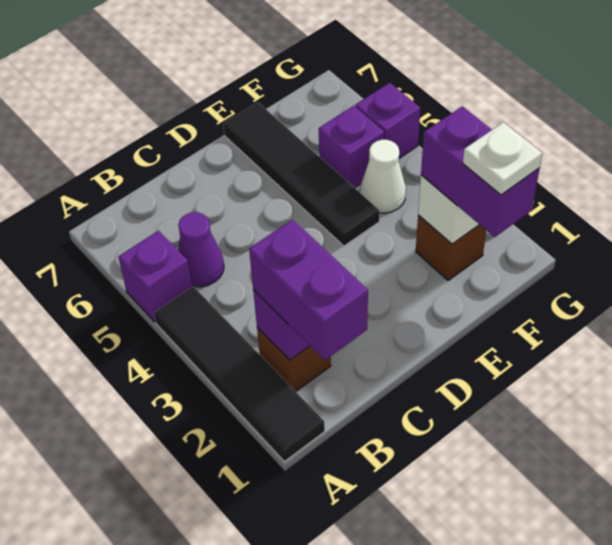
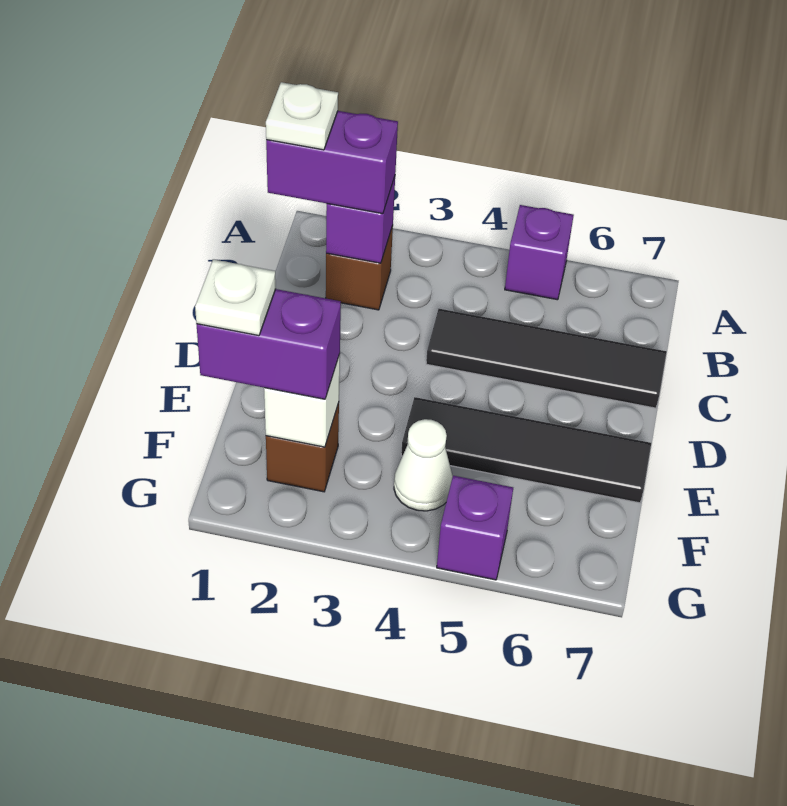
black 1x4 tile [154,286,325,461] -> black 1x4 tile moved to [426,309,667,408]
none -> white 1x1 plate [266,82,338,150]
purple 1x1 cone [178,212,224,287] -> none
purple 1x1 brick [319,106,384,188] -> none

